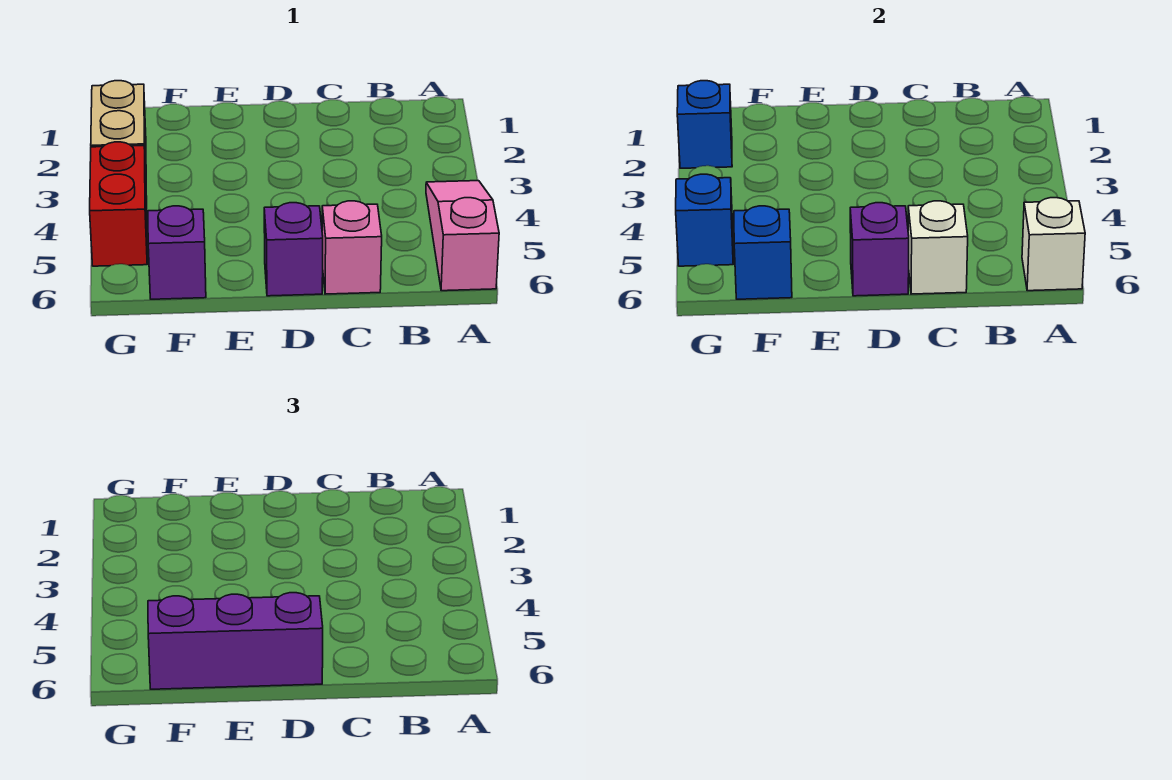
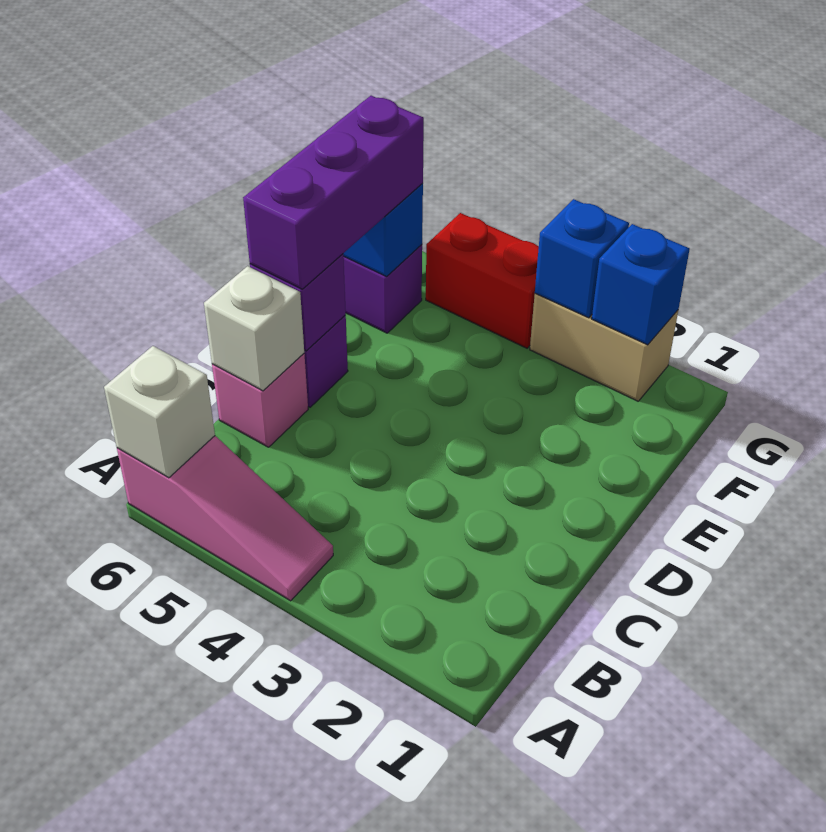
blue 1x1 brick [676,174,733,266] -> blue 1x1 brick moved to [535,199,629,318]

